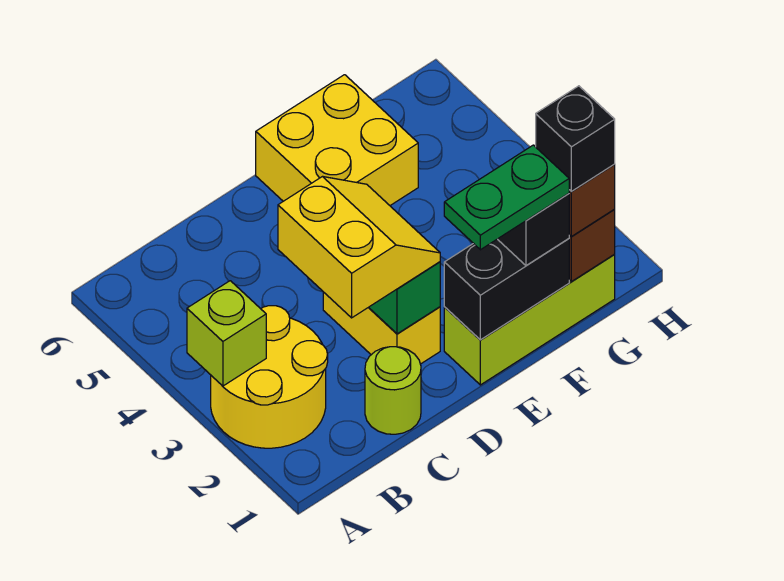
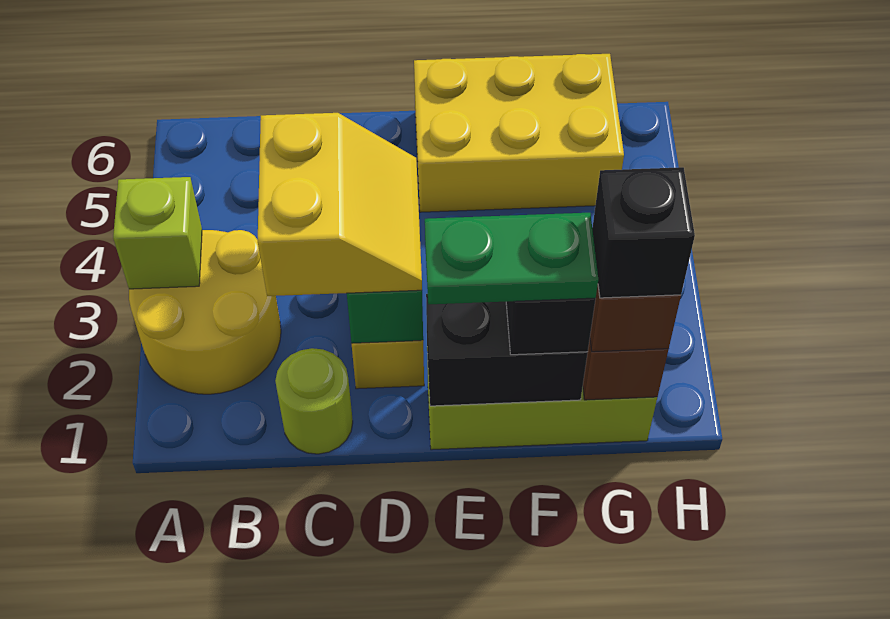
yellow 2x2 brick [256,75,418,205] -> yellow 2x3 brick [414,54,624,212]

